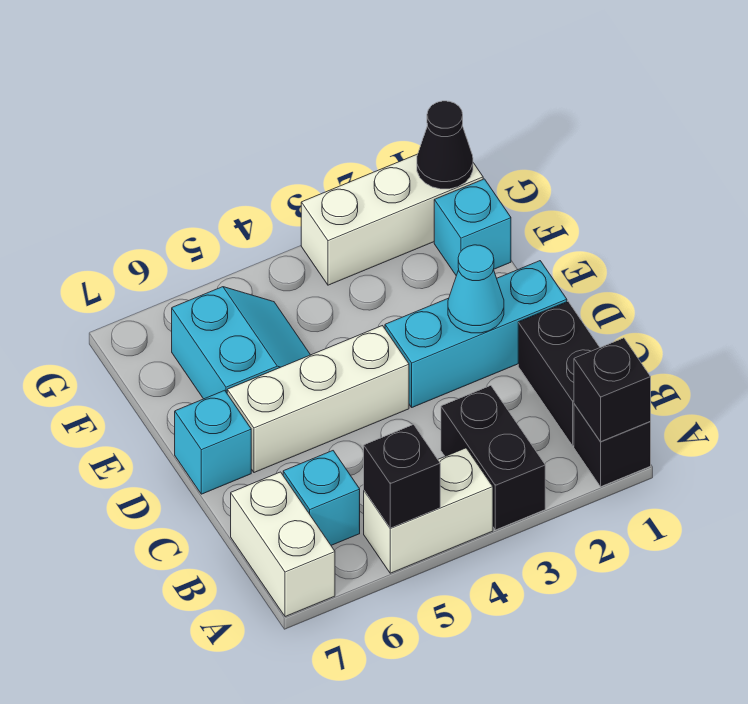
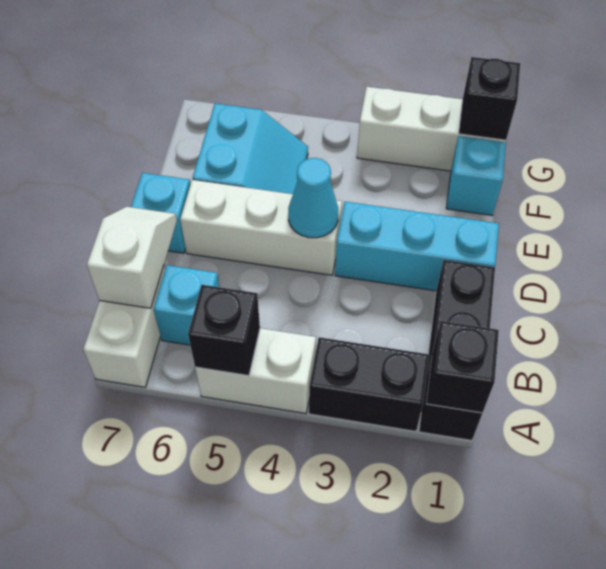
black 1x2 brick [441,386,545,530] -> black 1x2 brick turned to [309,337,429,431]
none -> white 1x2 slope [87,207,177,308]
cyan 1x1 cone [448,245,504,333] -> cyan 1x1 cone moved to [288,158,338,238]
black 1x1 cone [417,101,473,189] -> black 1x1 brick [459,57,520,140]

